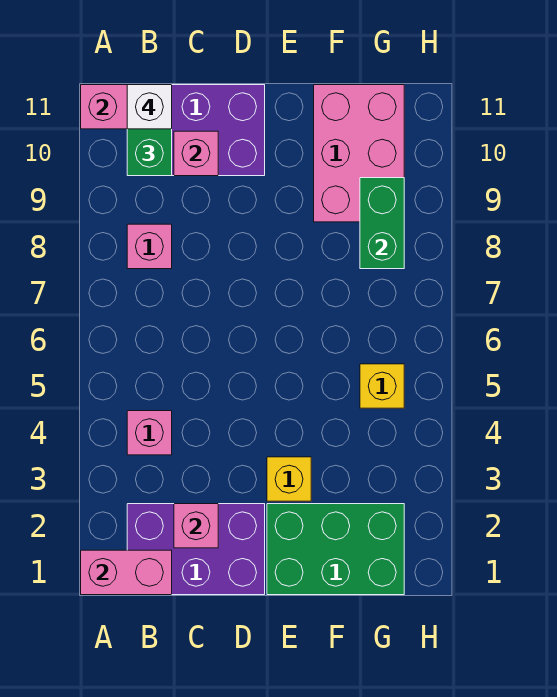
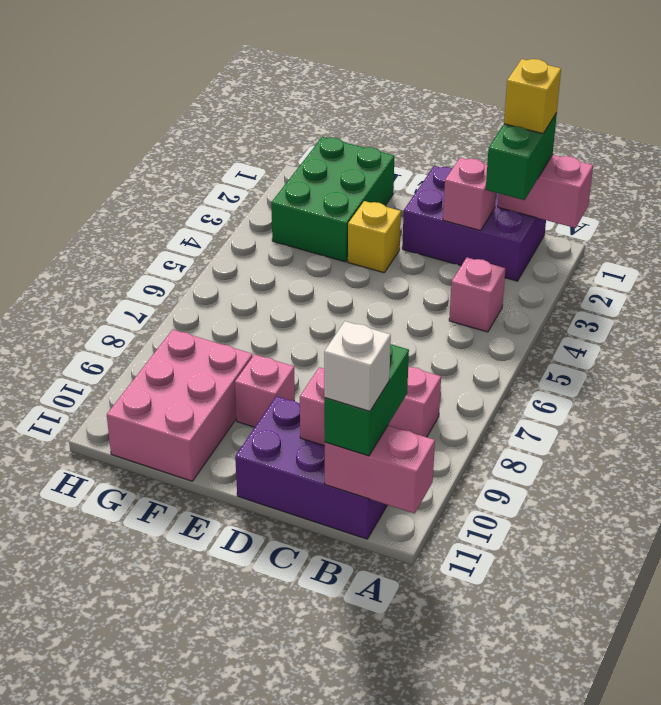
green 2x3 brick [267,504,404,595] -> green 2x3 brick turned to [271,137,394,262]
none -> pink 1x1 brick [235,354,295,427]
yellow 1x1 brick [360,364,404,408] -> yellow 1x1 brick moved to [504,59,561,134]
green 1x2 brick [360,178,404,269] -> green 1x2 brick moved to [486,113,557,200]

